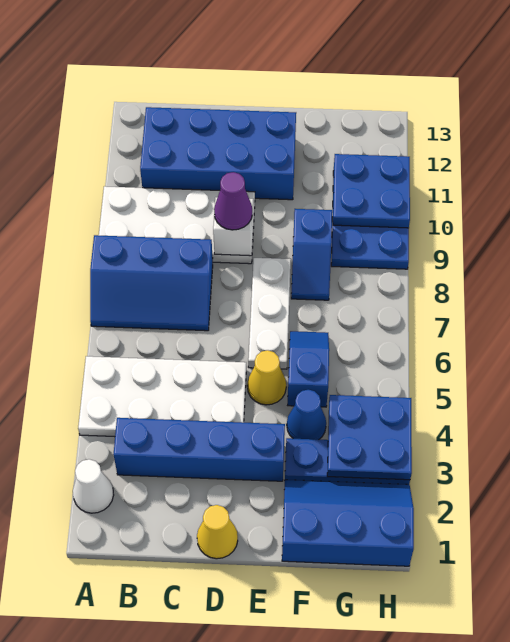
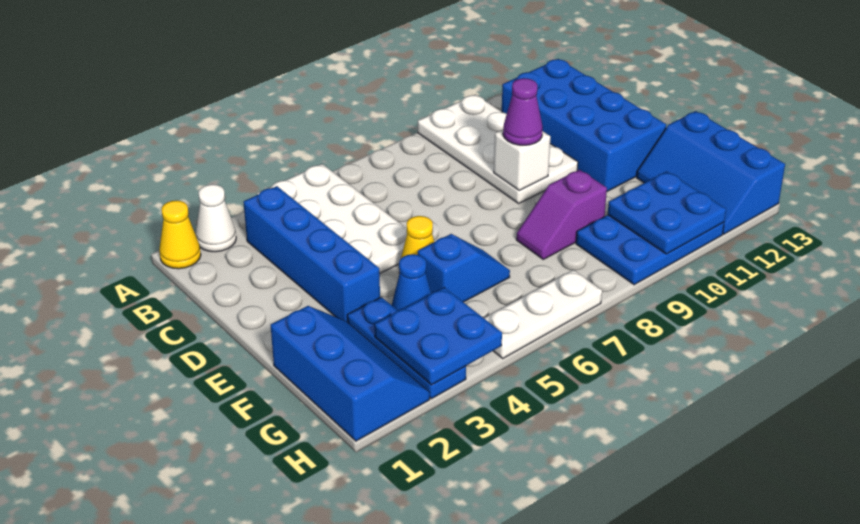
blue 2x3 slope [90,235,213,331] -> blue 2x3 slope moved to [637,111,785,234]
yellow 1x1 cone [197,505,238,559] -> yellow 1x1 cone moved to [159,200,201,269]
white 1x3 plate [248,258,291,369] -> white 1x3 plate moved to [484,270,602,358]
blue 1x2 slope [291,209,332,300] -> purple 1x2 slope [516,170,607,259]

